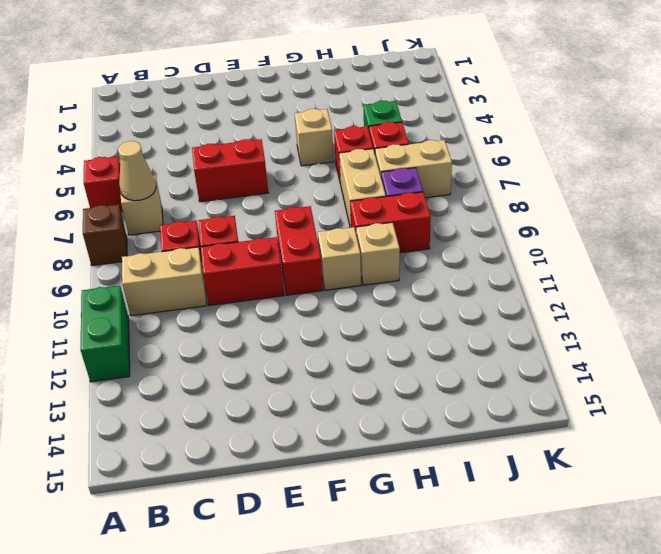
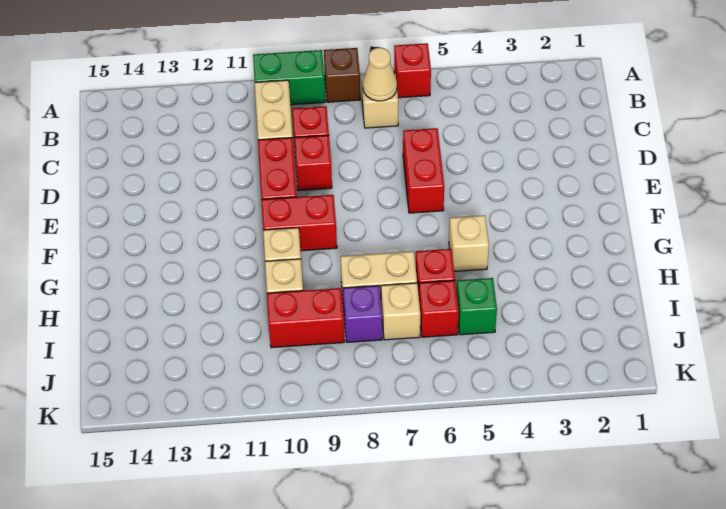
green 1x2 brick [81,285,130,382] -> green 1x2 brick moved to [253,50,325,105]
red 1x2 brick [350,192,431,253] -> red 1x2 brick turned to [267,288,344,348]
tan 1x2 brick [375,140,452,198] -> tan 1x1 brick [381,283,420,340]

